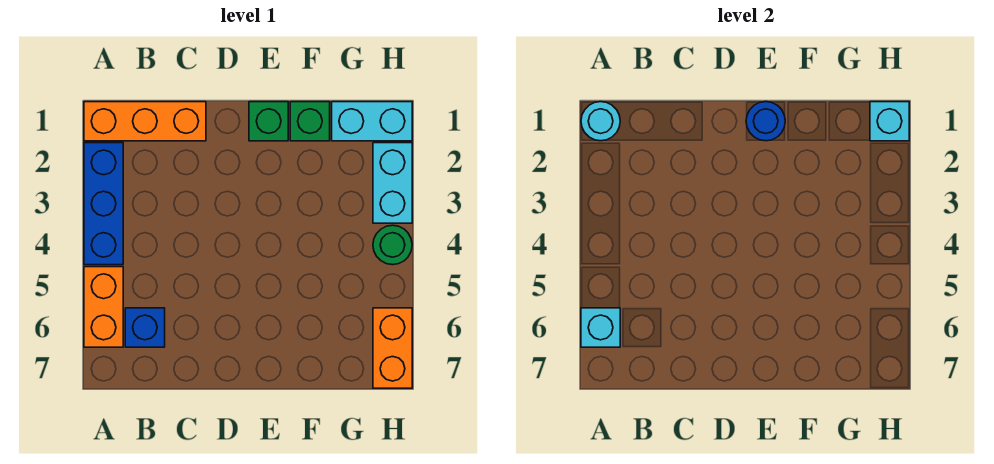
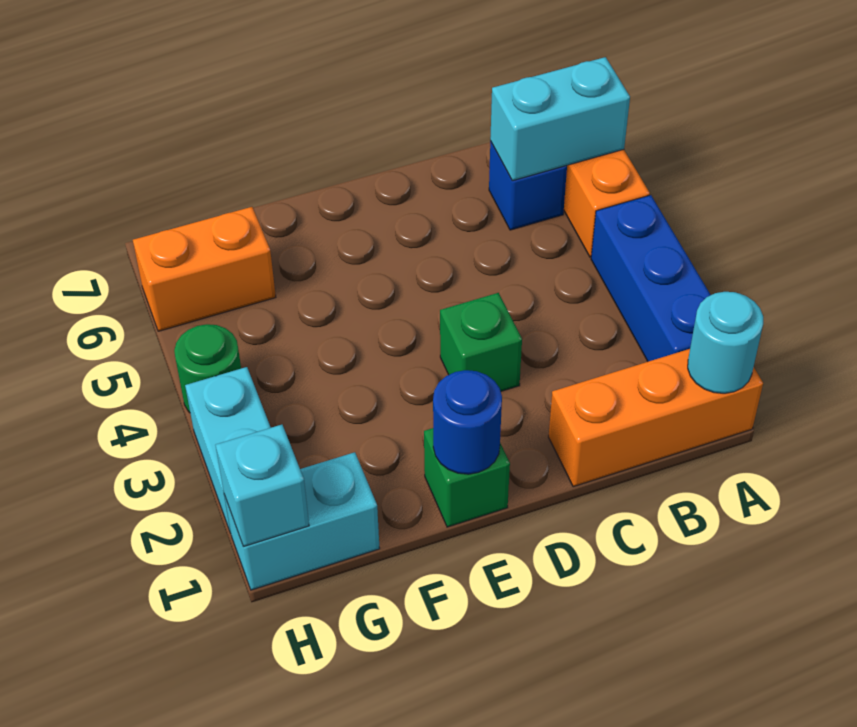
cyan 1x1 brick [581,308,620,347] -> cyan 1x2 brick [490,57,630,181]
green 1x1 brick [290,102,330,141] -> green 1x1 brick moved to [440,293,522,391]
orange 1x2 brick [373,308,412,388] -> orange 1x2 brick turned to [133,207,276,331]

